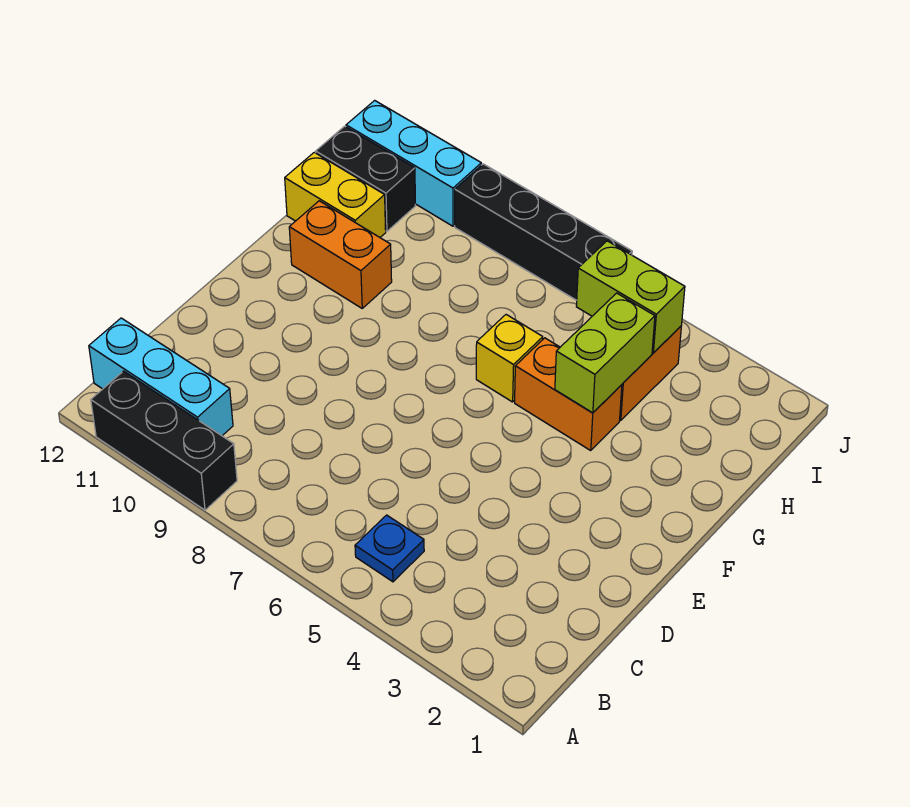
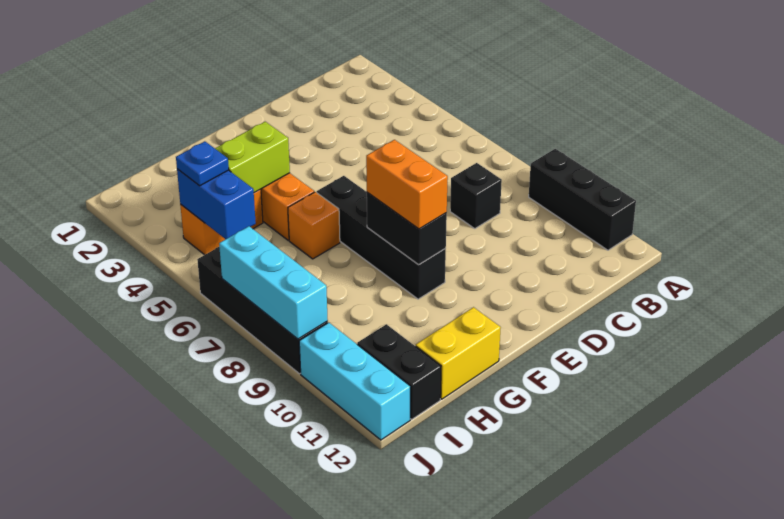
blue 1x1 plate [355,515,424,582] -> blue 1x1 plate moved to [176,141,229,186]
cyan 1x3 brick [89,318,233,436] -> cyan 1x3 brick moved to [219,226,328,339]
none -> black 1x1 brick [450,163,502,228]
none -> black 1x4 brick [317,176,446,299]
none -> black 1x2 brick [367,192,447,265]
yellow 1x1 brick [476,315,543,402] -> orange 1x1 brick [288,192,340,259]
orange 1x2 brick [289,201,392,308] -> orange 1x2 brick moved to [366,140,448,229]
yellow 1x2 brick [285,152,386,237] -> yellow 1x2 brick turned to [416,307,501,399]
lime 1x2 brick [576,241,685,353] -> blue 1x2 brick [177,169,256,239]

